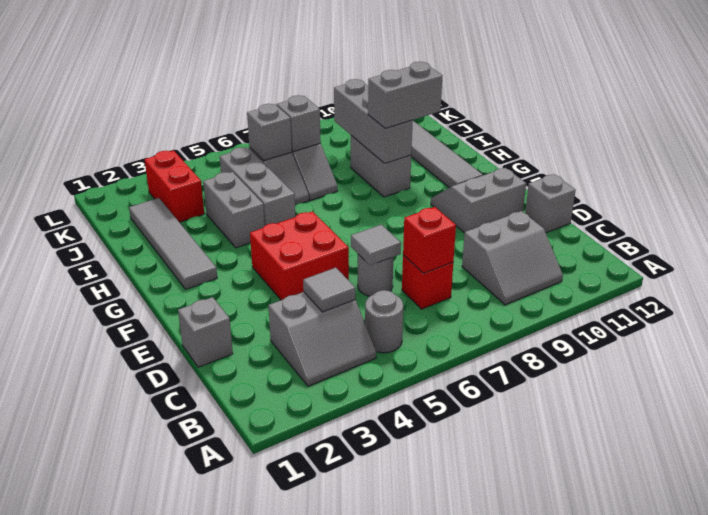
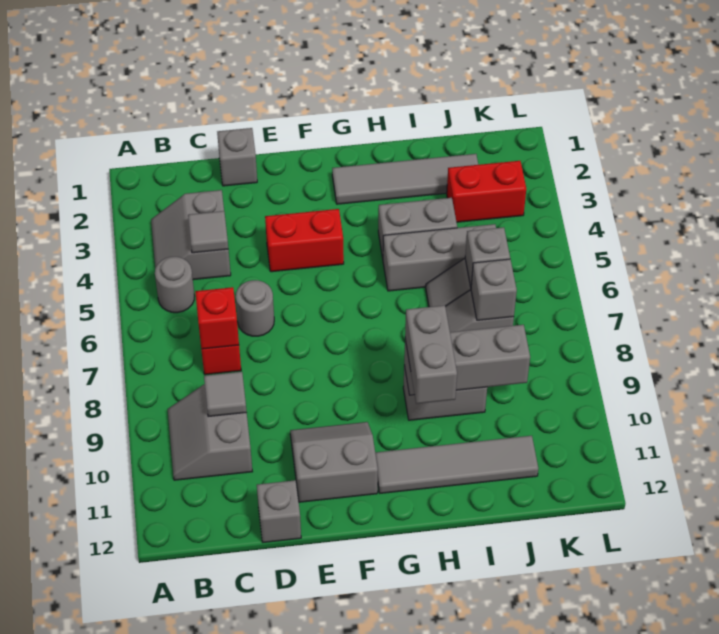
grey 1x1 tile [351,224,401,265] -> grey 1x1 tile moved to [204,372,247,417]
red 2x2 brick [250,211,349,300] -> red 1x2 brick [265,209,344,272]
grey 2x2 slope [431,168,526,233] -> grey 2x2 slope turned to [290,422,378,502]

